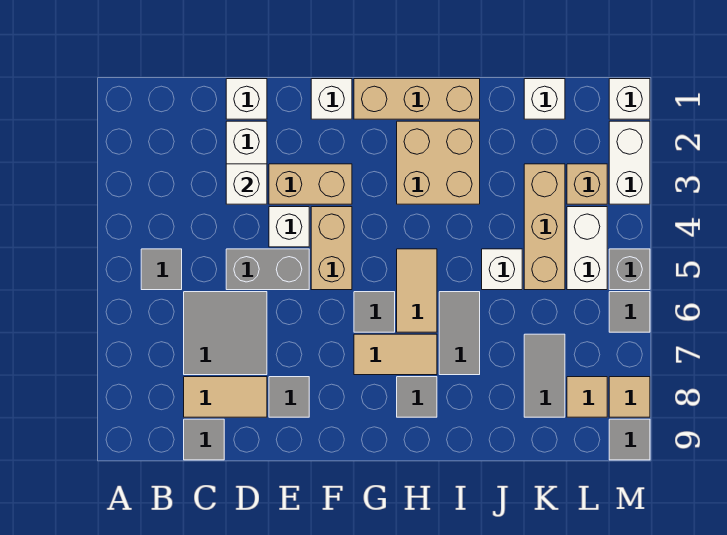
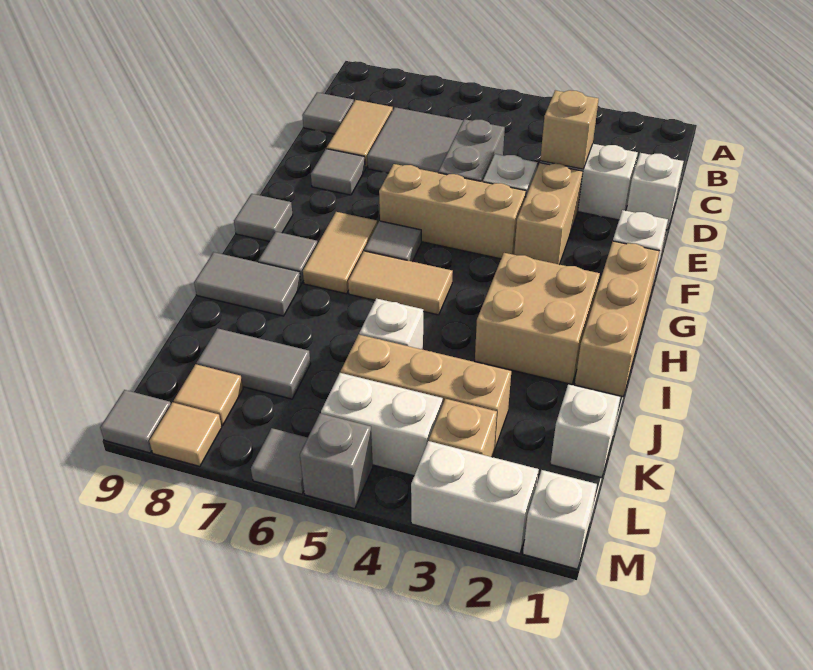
grey 1x1 tile [141,249,182,290] -> grey 1x1 tile moved to [234,194,293,242]
white 1x1 brick [226,164,267,204] -> tan 1x1 brick [540,90,599,169]
tan 1x2 brick [311,207,352,290] -> tan 1x3 brick [379,164,526,259]
grey 1x2 tile [439,292,480,375] -> grey 1x2 tile moved to [194,252,301,316]

